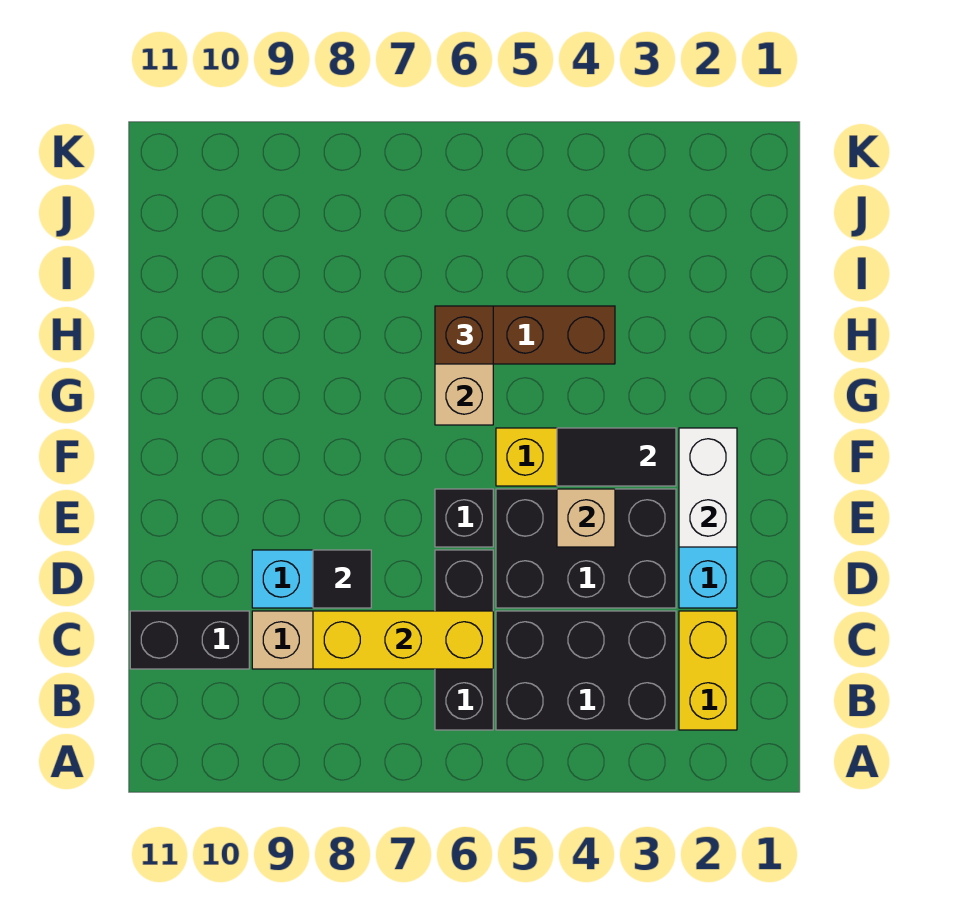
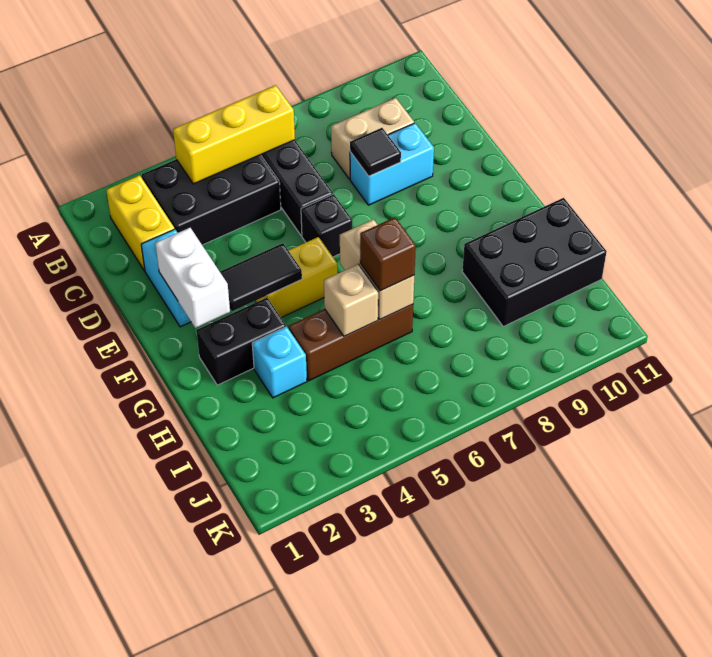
yellow 1x3 brick [313,611,493,669] -> yellow 1x3 brick moved to [173,85,295,184]
black 1x2 brick [130,611,249,669] -> black 1x2 brick moved to [196,298,286,385]
black 2x3 brick [496,489,676,608] -> black 2x3 brick moved to [462,198,607,327]
tan 1x1 brick [557,489,615,547] -> tan 1x1 brick moved to [324,264,378,336]
none -> cyan 1x1 brick [252,327,307,398]

